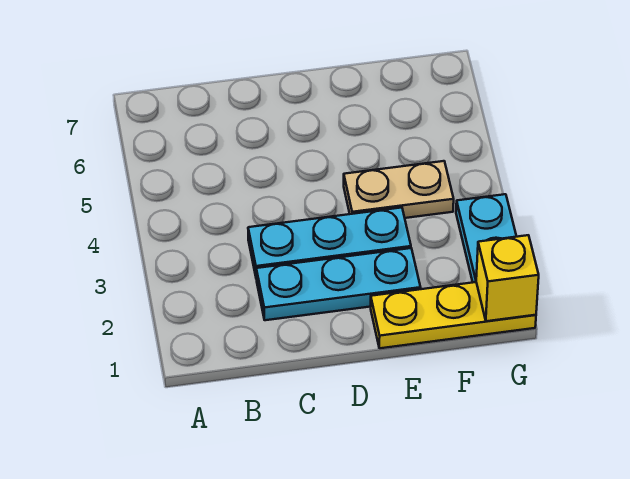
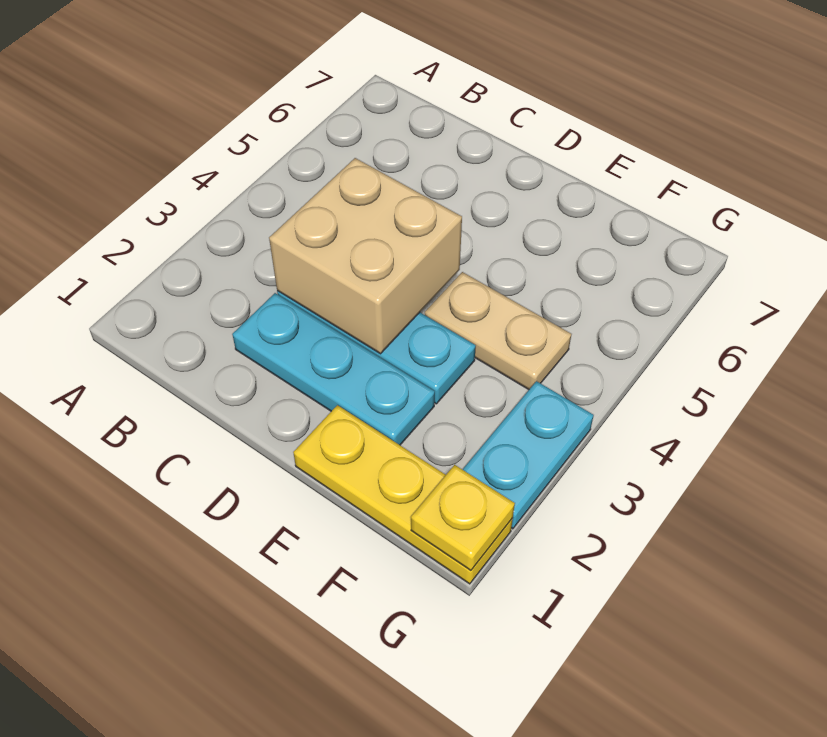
none -> tan 2x2 brick [269,158,462,354]
yellow 1x1 brick [476,235,539,321] -> yellow 1x1 plate [411,465,515,571]

